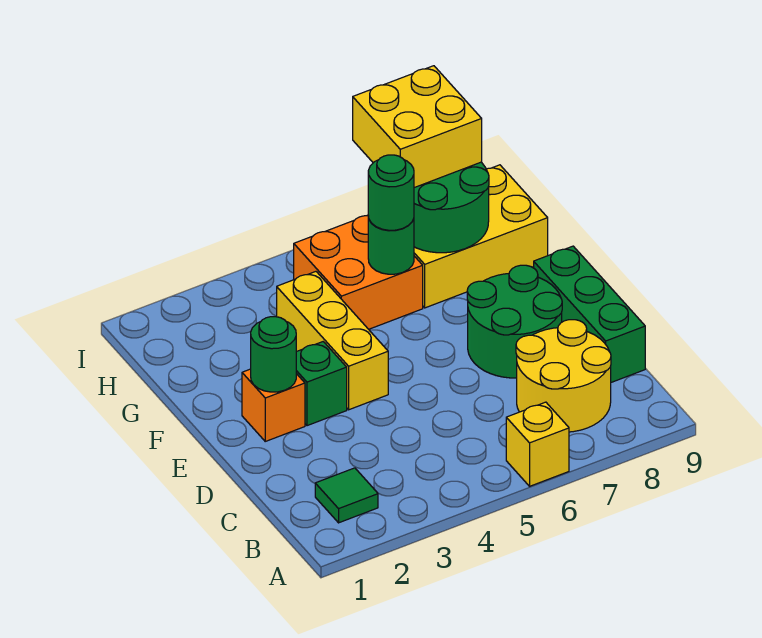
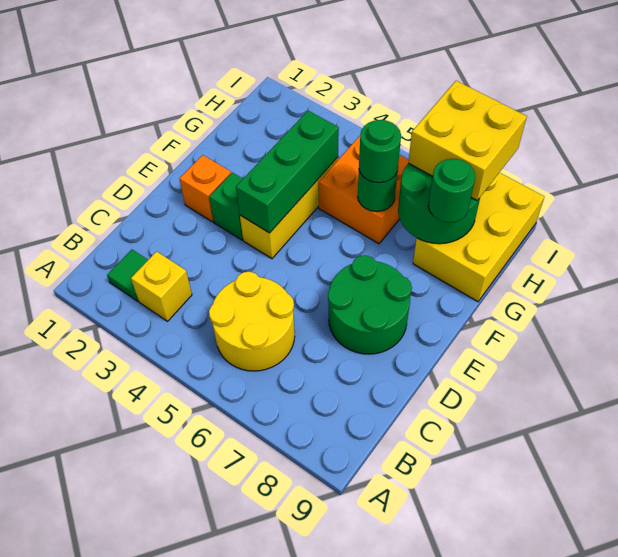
yellow 1x1 brick [506,402,569,486] -> yellow 1x1 brick moved to [131,251,192,321]
yellow 2x2 round brick [516,320,611,432] -> yellow 2x2 round brick moved to [209,272,295,371]
green 1x3 brick [534,246,645,382] -> green 1x3 brick moved to [236,111,339,233]
green 1x1 round brick [251,317,296,392] -> green 1x1 round brick moved to [428,159,475,222]
yellow 2x3 brick [414,165,548,308] -> yellow 2x3 brick turned to [413,173,544,302]

